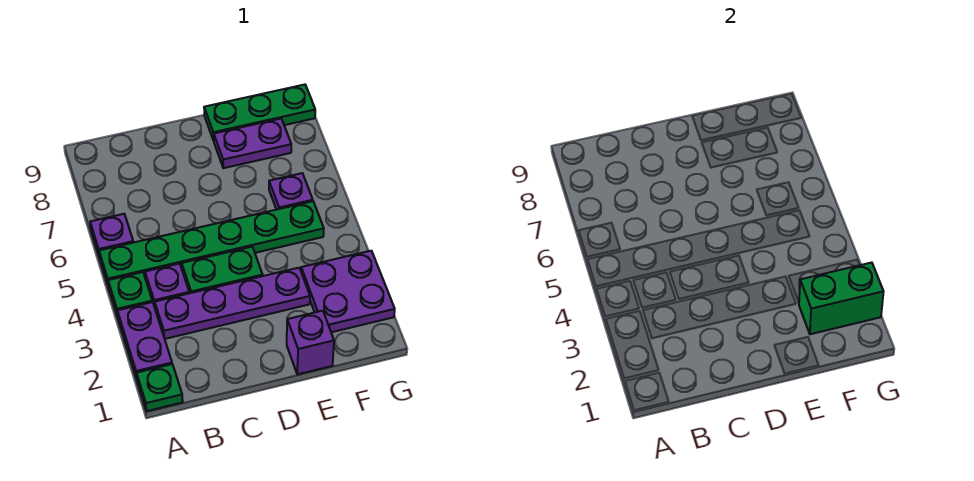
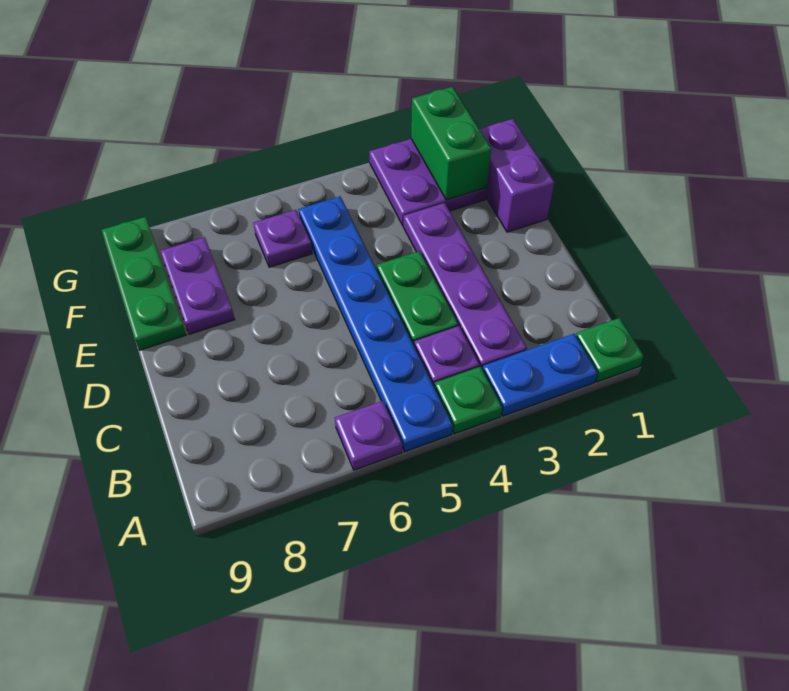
purple 1x2 plate [117,302,172,379] -> blue 1x2 plate [483,334,598,416]
green 1x6 plate [99,201,324,287] -> blue 1x6 plate [298,197,453,452]
purple 1x1 brick [287,311,334,374] -> purple 1x2 brick [480,119,554,232]

